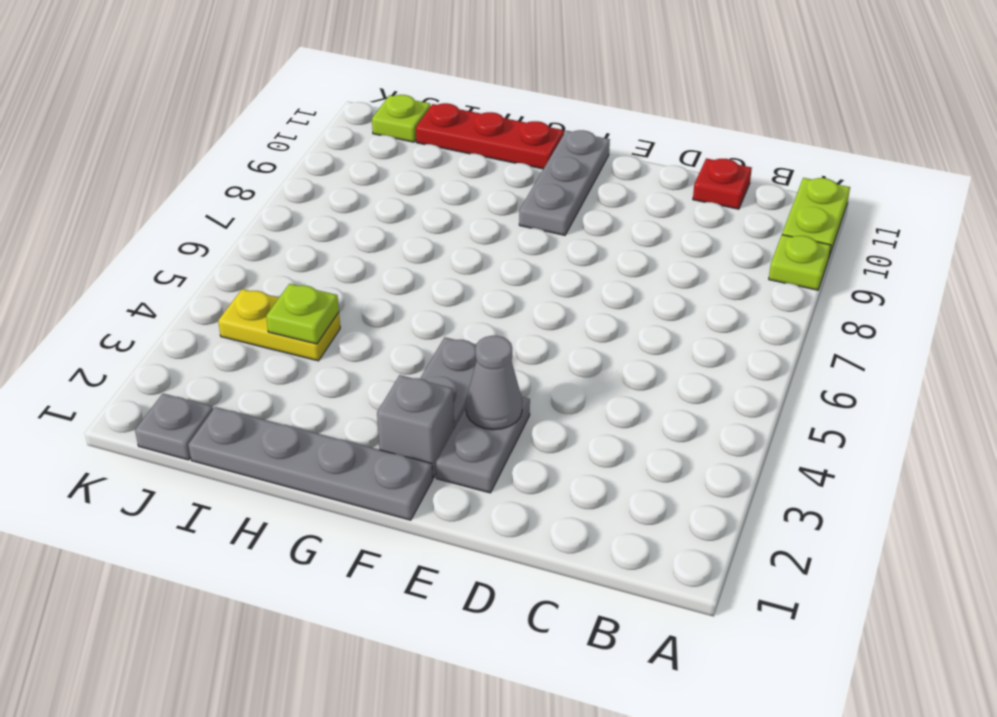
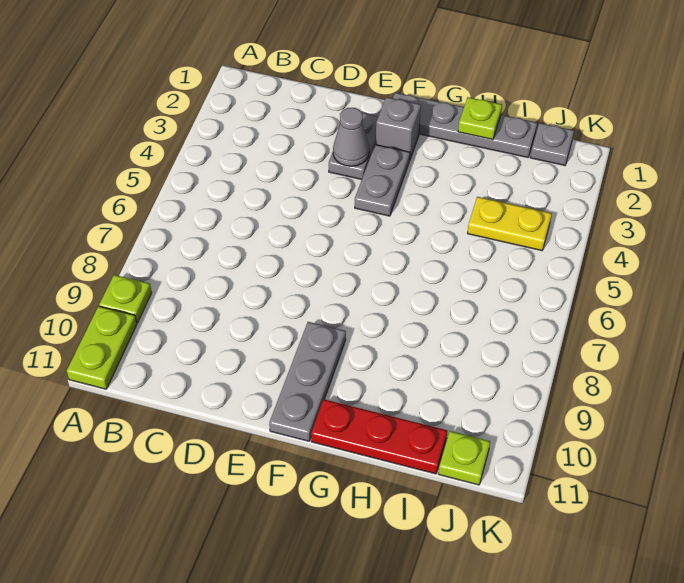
red 1x1 plate [693,158,752,209] -> none
lime 1x1 plate [266,284,339,344] -> lime 1x1 plate moved to [458,97,502,140]

